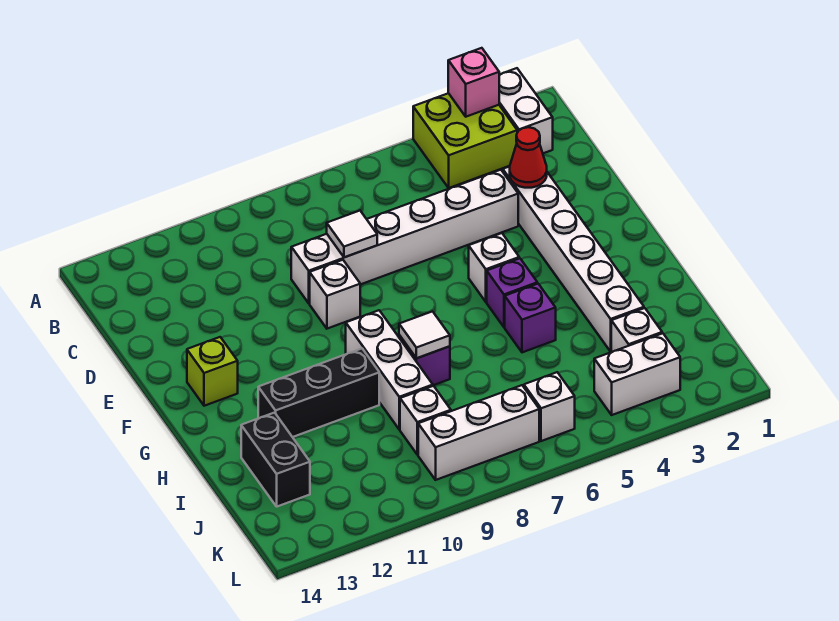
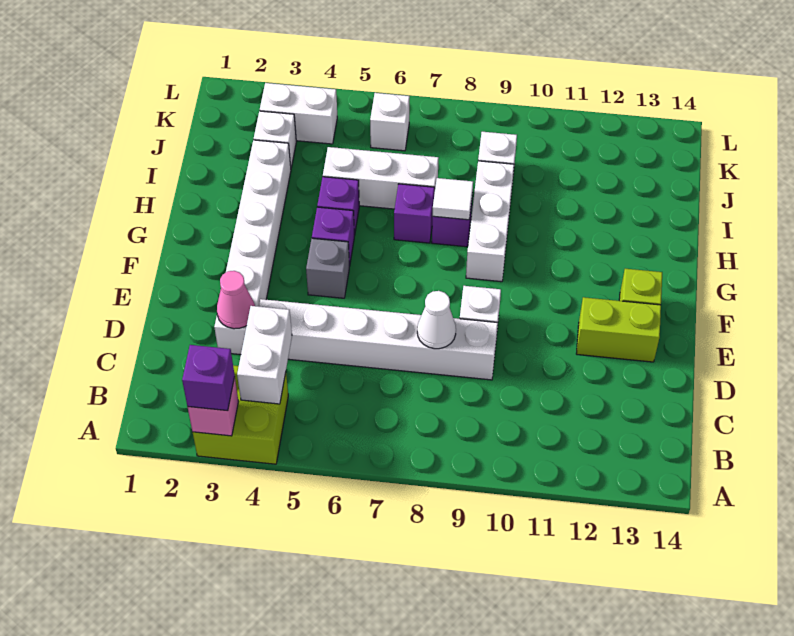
white 1x2 brick [499,68,553,153] -> white 1x2 brick moved to [237,306,292,404]
none -> purple 1x1 brick [182,345,235,411]
red 1x1 cone [510,127,547,188] -> pink 1x1 cone [217,271,255,329]
white 1x1 tile [327,211,377,257] -> white 1x1 cone [417,291,456,349]
none -> lime 1x2 brick [576,297,661,362]
white 1x1 brick [469,233,519,302] -> grey 1x1 brick [306,238,349,298]
none -> purple 1x1 brick [394,184,435,243]
black 1x3 brick [258,349,379,437] -> none
black 1x2 brick [241,413,310,507] -> none
white 1x3 brick [418,385,539,480] -> white 1x3 brick moved to [323,147,439,209]

